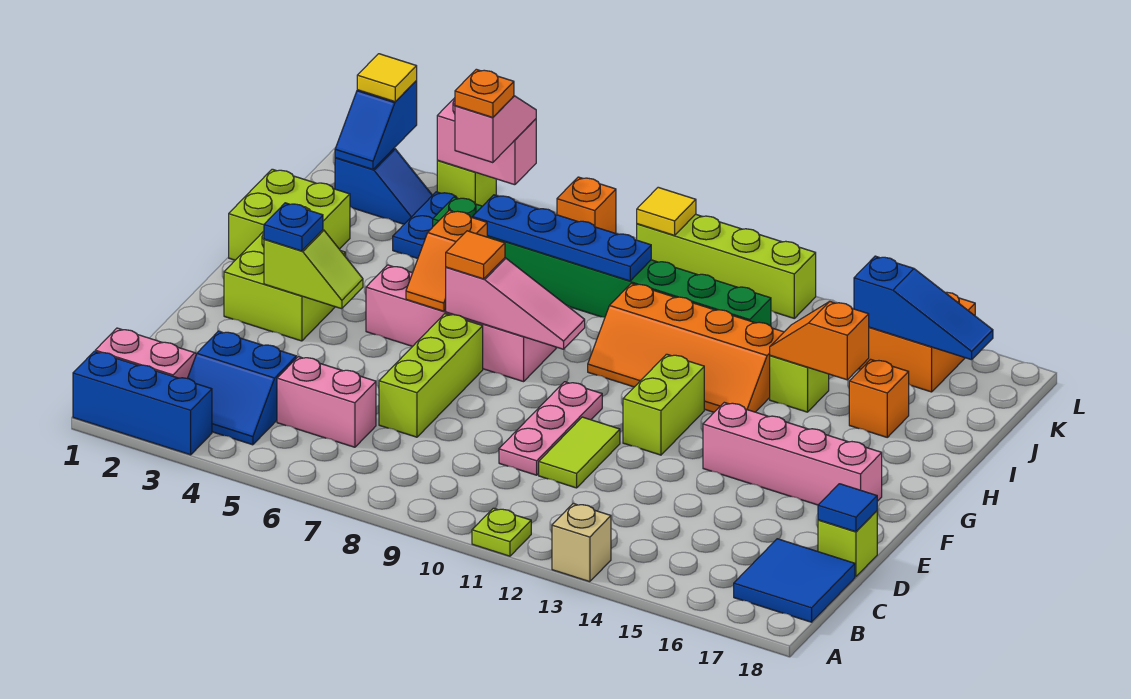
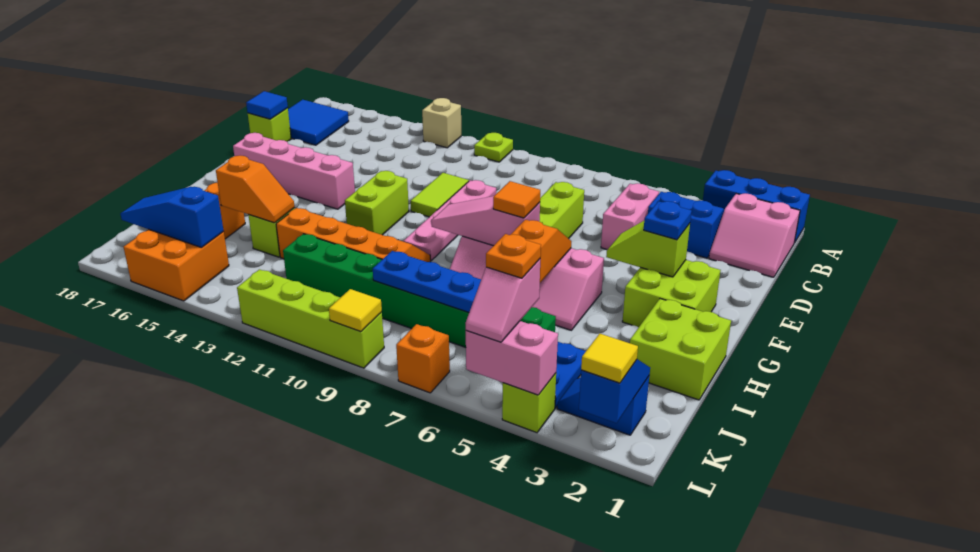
pink 1x2 brick [277,357,376,447] -> pink 1x2 brick turned to [601,183,659,250]
pink 1x3 plate [499,382,602,475] -> pink 1x4 plate [403,180,496,260]

